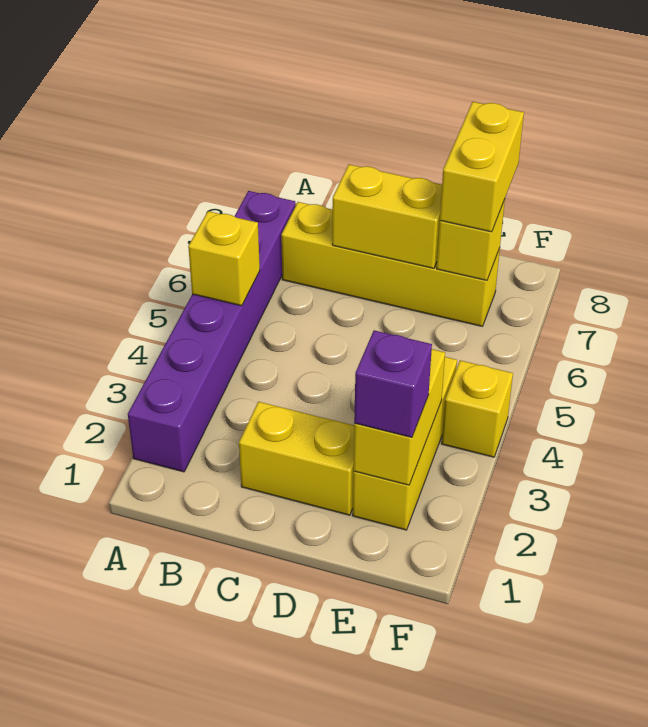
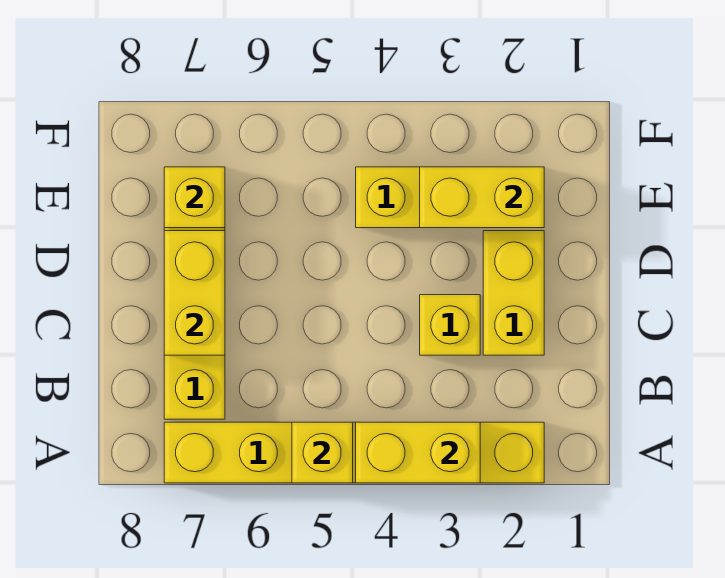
purple 1x6 brick [128,191,296,472] -> yellow 1x6 brick [164,422,544,483]
purple 1x1 brick [354,330,432,437] -> none
yellow 1x2 brick [440,102,524,232] -> yellow 1x2 brick moved to [356,422,480,483]
yellow 1x1 brick [442,360,513,457] -> yellow 1x1 brick moved to [420,295,480,355]

